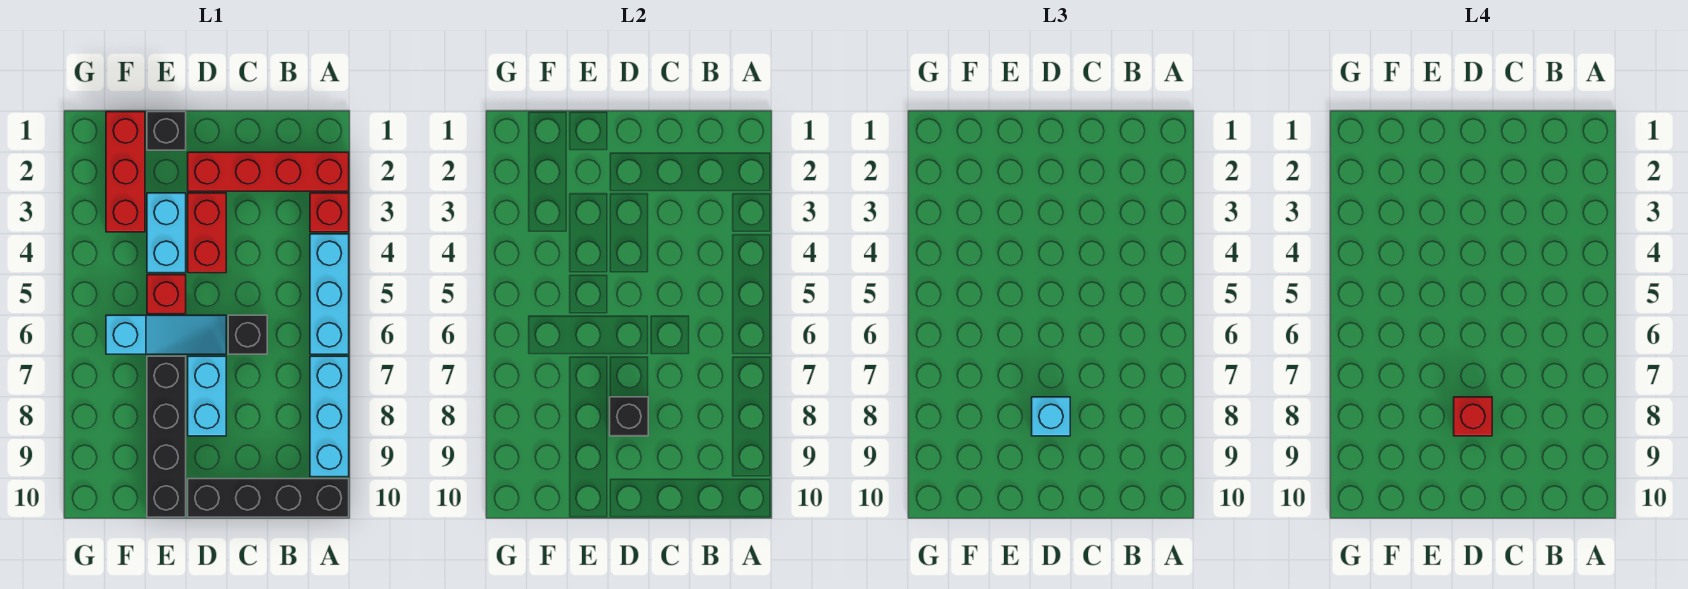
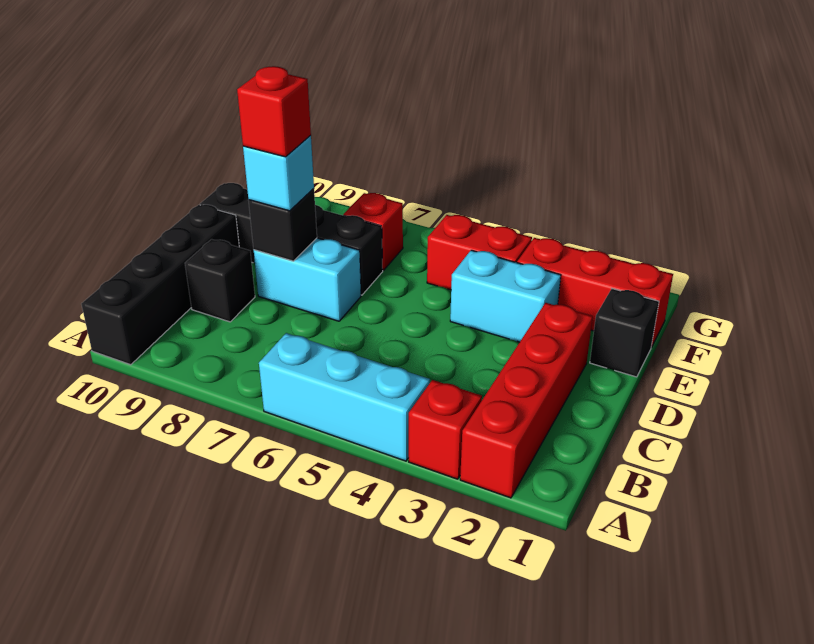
cyan 1x3 brick [310,356,349,477] -> none
black 1x1 brick [228,315,267,354] -> black 1x1 brick moved to [185,239,255,322]
red 1x2 brick [188,193,226,273] -> red 1x2 brick moved to [427,215,532,290]
cyan 1x3 slope [106,315,226,354] -> none
red 1x1 brick [147,275,186,314] -> red 1x1 brick moved to [343,193,403,271]

